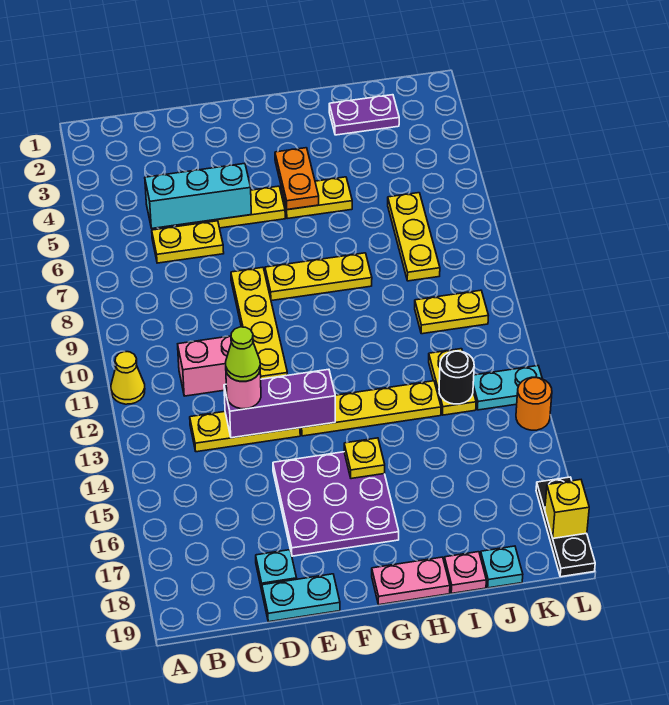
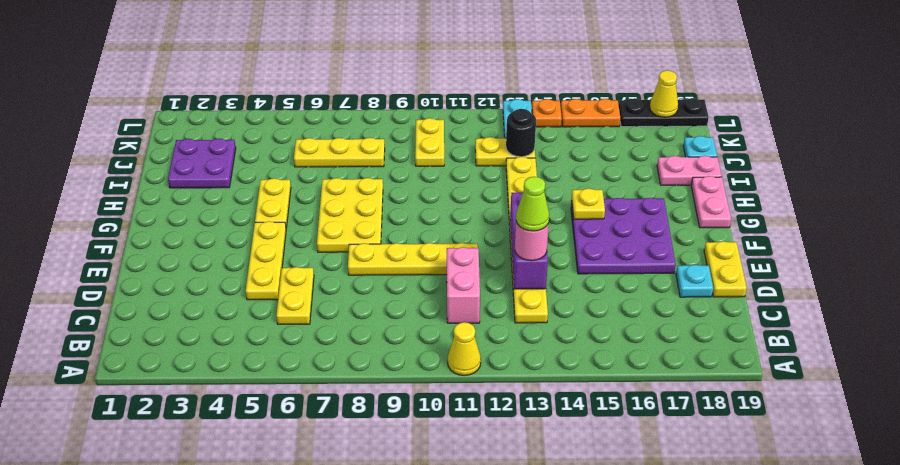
cyan 1x3 brick [145,164,251,228] -> none
cyan 1x2 plate [262,574,340,622] -> yellow 1x2 plate [704,241,747,297]
yellow 1x3 plate [265,253,372,301] -> yellow 2x3 plate [317,178,383,252]
orange 1x2 plate [275,148,319,210] -> orange 1x2 plate moved to [561,99,620,127]
purple 1x2 plate [329,95,399,135] -> purple 2x2 plate [168,139,236,188]
pink 1x1 plate [444,552,486,593] -> pink 1x2 plate [657,156,722,185]
orange 1x1 round brick [516,377,552,430] -> orange 1x1 plate [532,99,562,127]
yellow 1x1 brick [545,480,589,538] -> yellow 1x1 cone [650,70,678,117]

